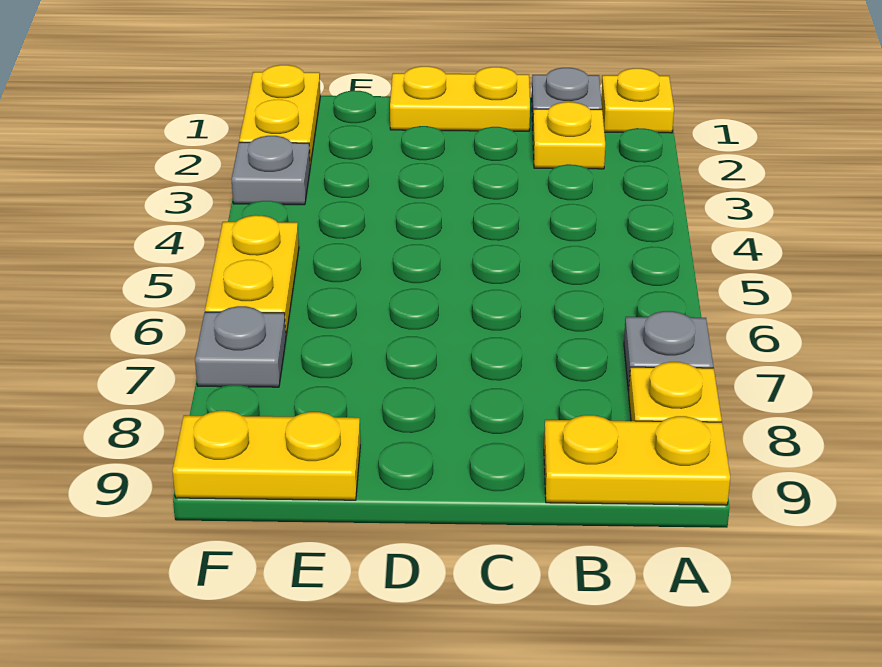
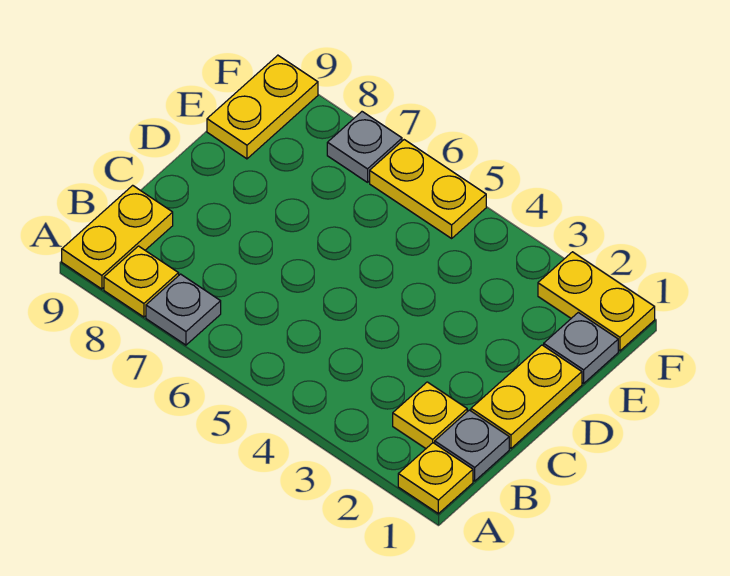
grey 1x1 plate [231,136,310,205] -> grey 1x1 plate moved to [544,313,618,383]

